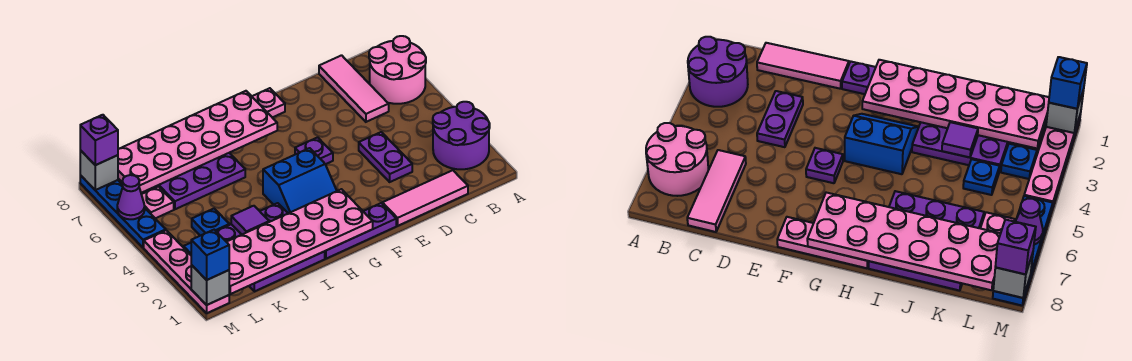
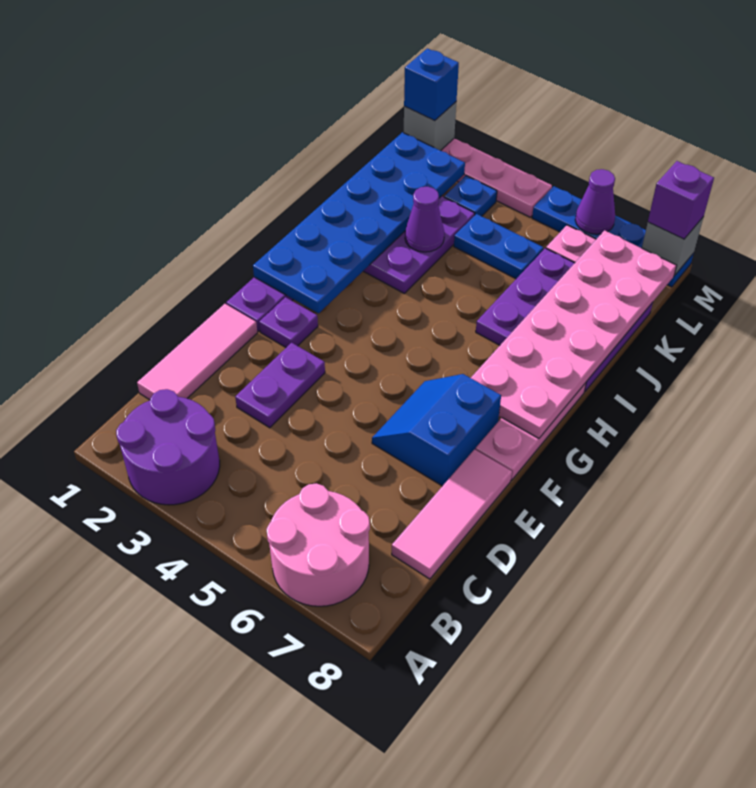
pink 1x3 tile [319,55,389,122] -> pink 1x3 tile turned to [392,450,512,579]
purple 1x2 plate [359,132,412,182] -> purple 1x2 plate turned to [235,343,325,428]
purple 1x1 plate [295,137,333,164] -> purple 1x1 plate moved to [259,297,318,347]
pink 2x6 plate [227,189,373,294] -> blue 2x6 plate [253,132,465,313]
blue 2x2 slope [263,148,337,213] -> blue 2x2 slope moved to [372,374,501,486]
purple 1x1 tile [231,206,269,235] -> purple 1x1 cone [405,187,444,252]
blue 1x1 plate [192,209,229,236] -> blue 1x2 plate [454,214,543,279]

